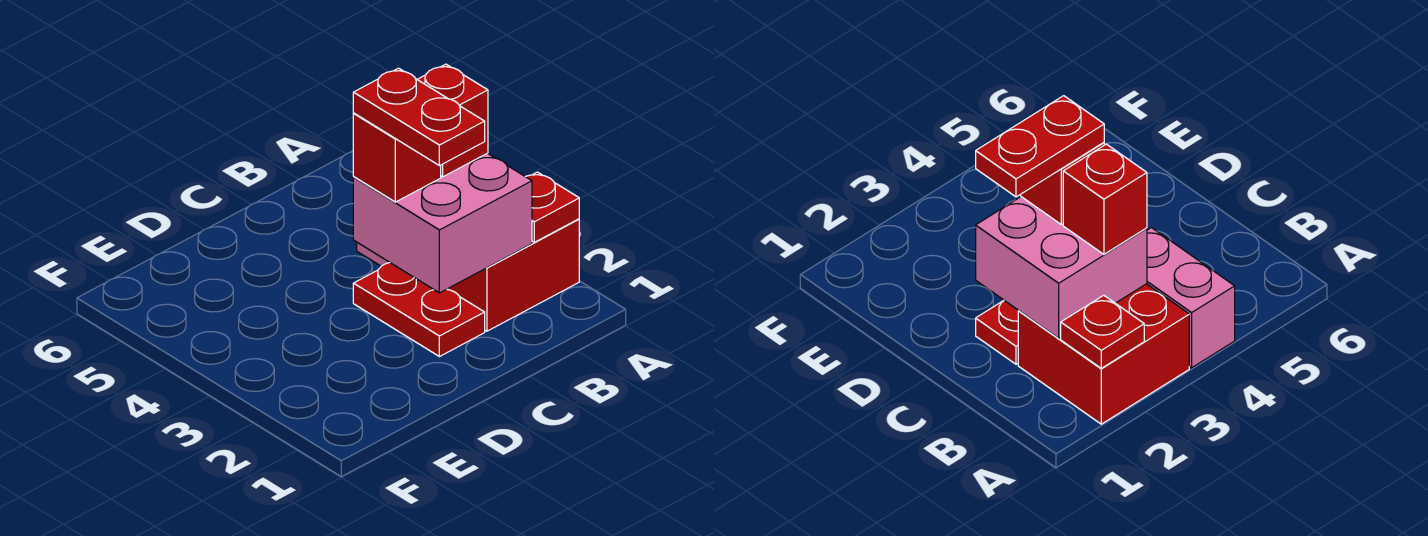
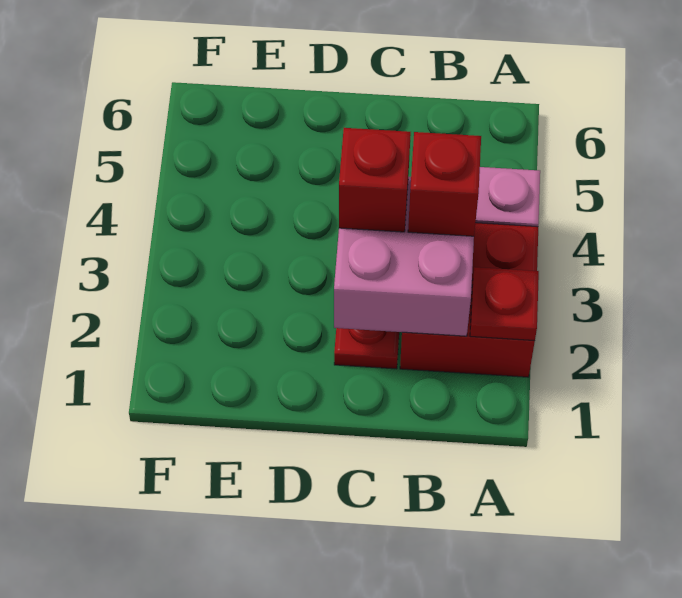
red 1x2 plate [353,68,485,166] -> none

